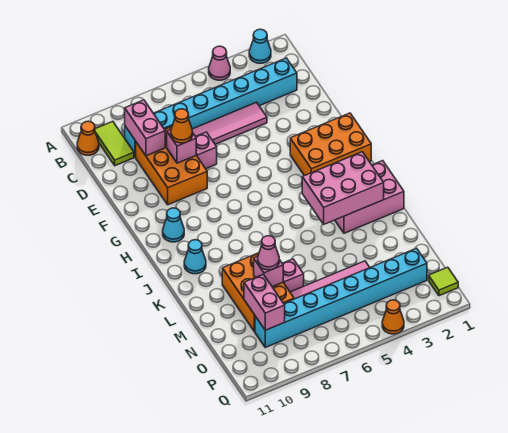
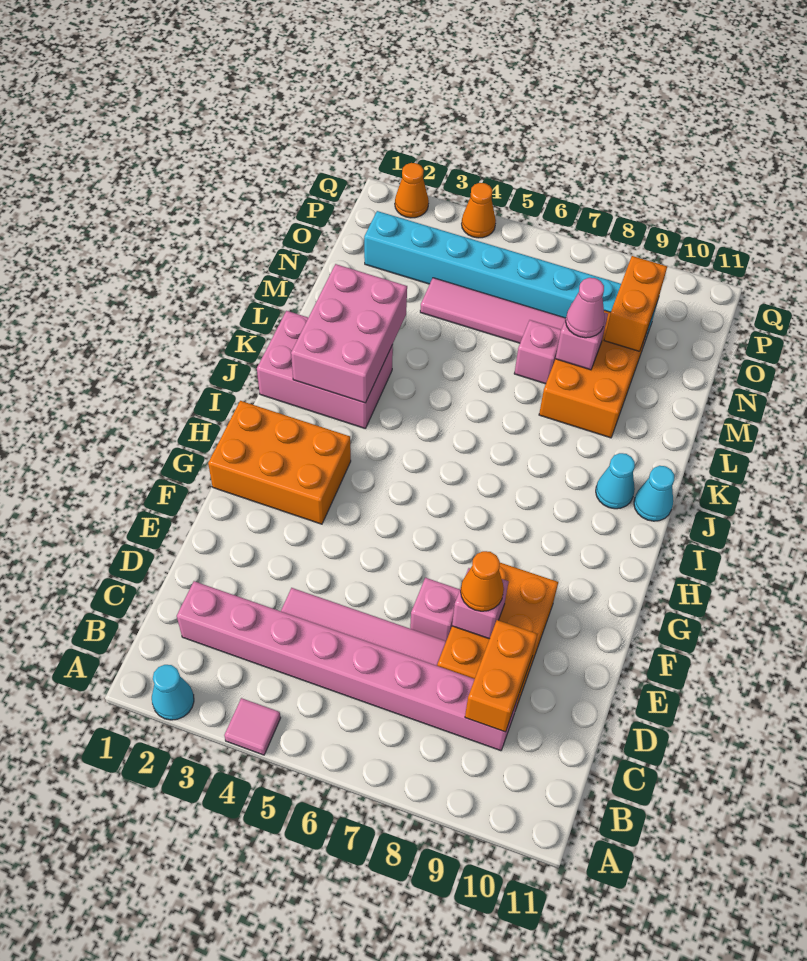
pink 1x1 cone [209,46,230,80] -> pink 1x1 tile [224,698,280,755]
lime 1x2 tile [95,121,134,166] -> none
orange 1x1 cone [77,121,99,155] -> orange 1x1 cone moved to [395,163,429,218]
cyan 1x8 brick [125,58,297,157] -> pink 1x8 brick [177,581,518,751]
pink 1x2 brick [125,100,165,156] -> orange 1x2 brick [465,620,537,732]
cyan 1x1 cone [163,208,184,242] -> cyan 1x1 cone moved to [634,466,674,521]
pink 2x3 brick [302,152,384,224] -> pink 2x3 brick turned to [291,264,407,403]
pink 1x2 brick [244,274,285,330] -> orange 1x2 brick [604,256,667,351]
lime 1x1 tile [429,267,458,296] -> none

